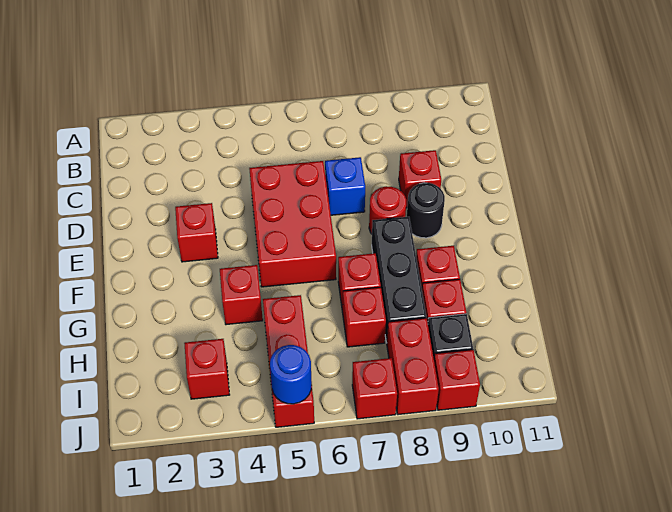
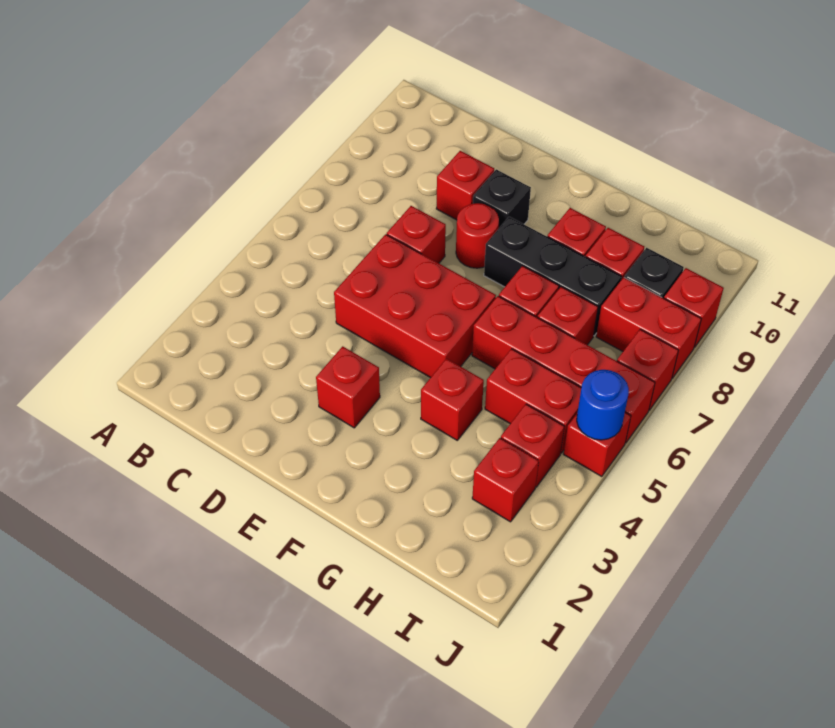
blue 1x1 brick [325,157,365,215] -> red 1x1 brick [387,206,446,263]
black 1x1 round brick [407,183,445,238] -> black 1x1 brick [473,169,531,229]
none -> red 1x4 brick [472,296,655,443]
none -> red 1x1 brick [501,404,565,487]

